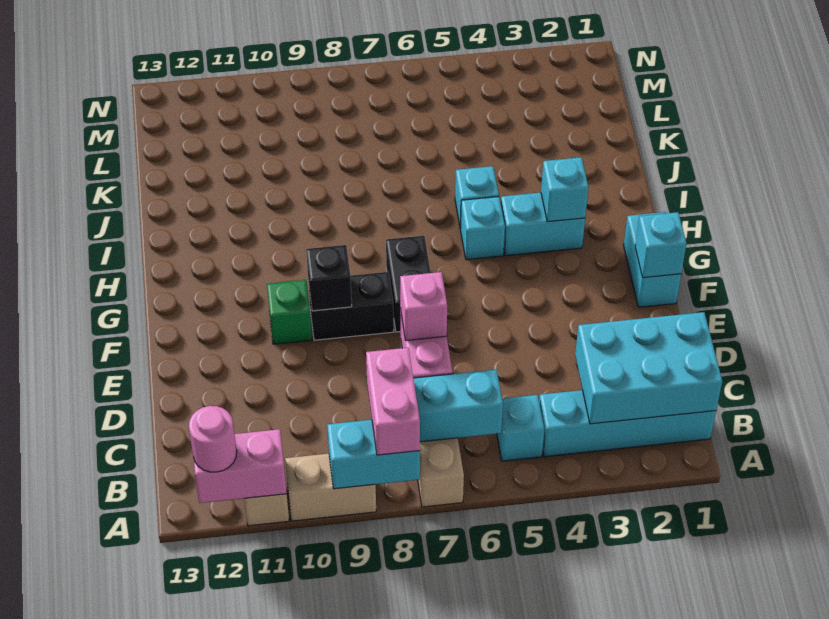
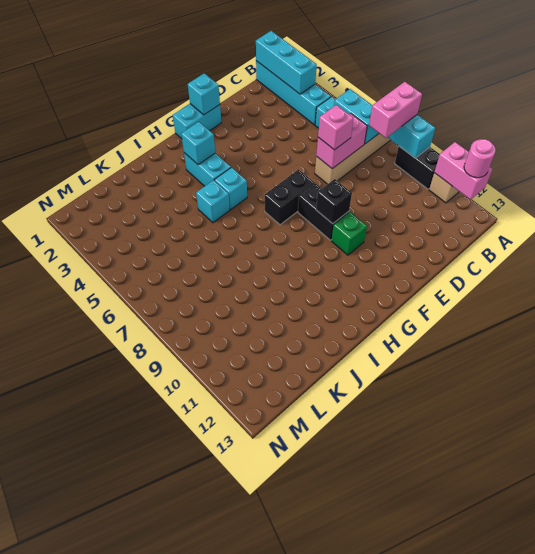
tan 1x2 brick [285,454,376,521] -> black 1x2 brick [395,146,440,189]
cyan 2x3 brick [575,312,722,424] -> cyan 1x3 brick [256,31,317,94]

